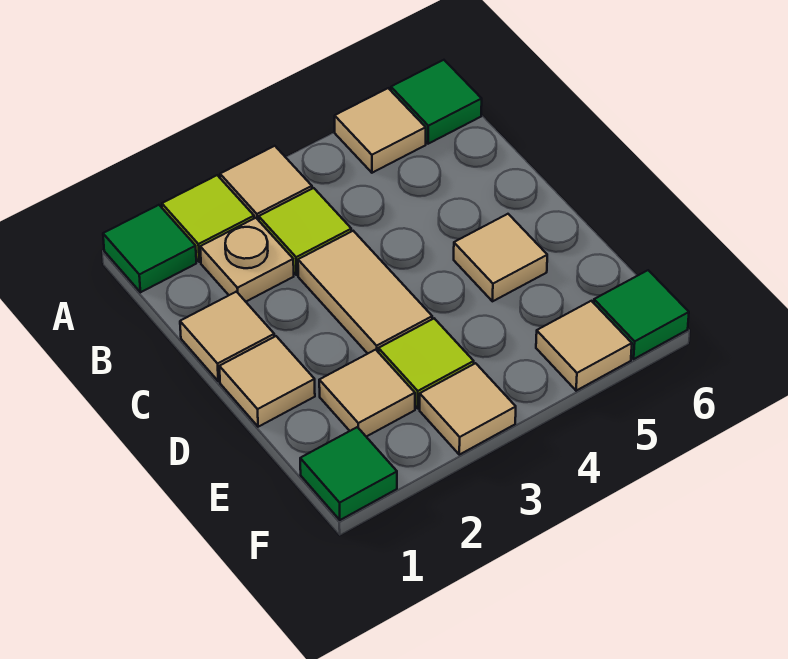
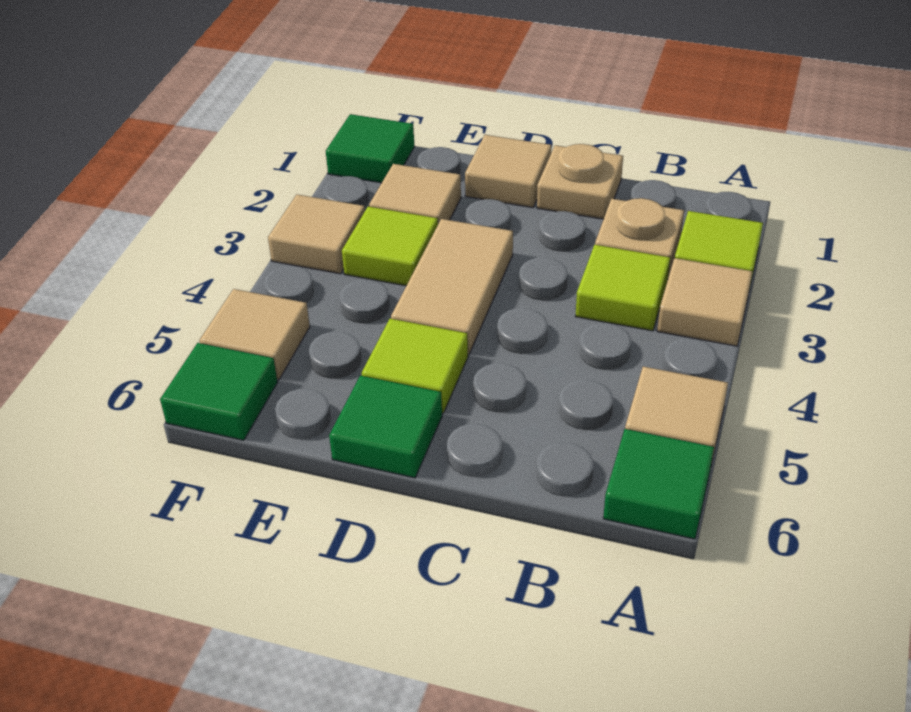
green 1x1 tile [103,205,196,292] -> green 1x1 tile moved to [329,376,442,478]
tan 1x1 tile [180,292,274,381] -> tan 1x1 plate [537,144,623,219]
tan 1x2 tile [298,231,432,354] -> tan 1x2 tile turned to [391,219,513,355]
tan 1x1 tile [454,214,547,301] -> lime 1x1 tile [362,319,468,413]

